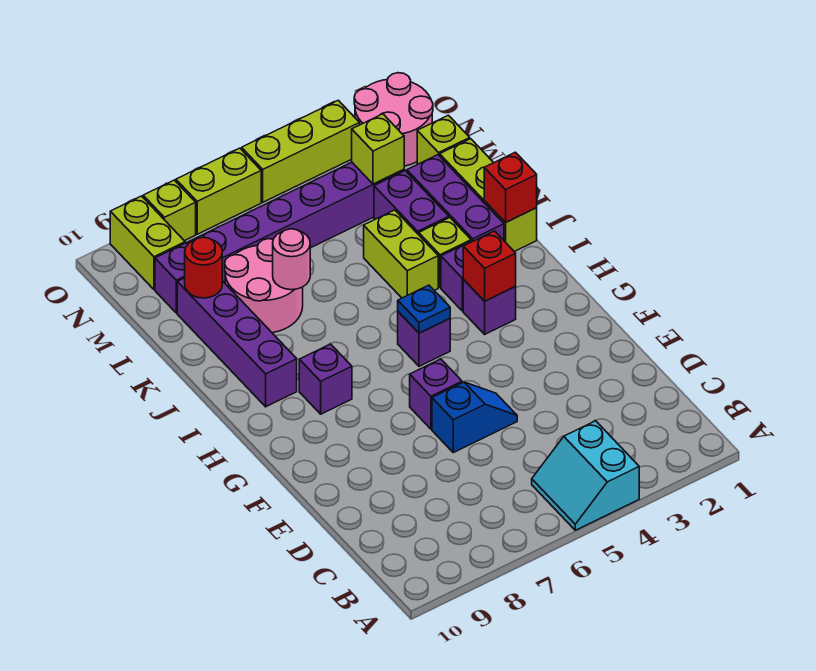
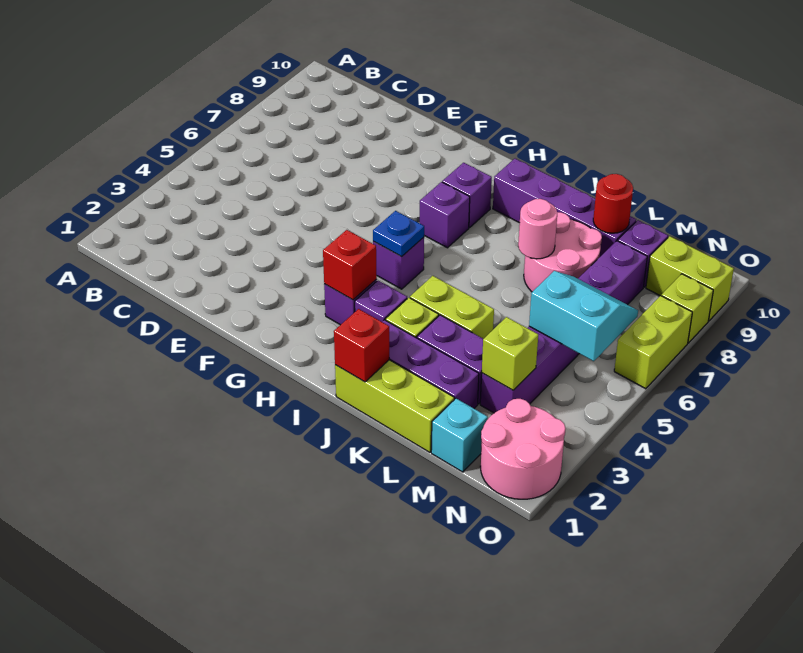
cyan 2x2 slope [532,421,639,530] -> cyan 2x2 slope moved to [529,271,638,361]
blue 1x2 slope [432,382,517,453] -> none
purple 1x1 brick [410,359,462,429] -> purple 1x1 brick moved to [420,182,470,248]
lime 1x1 brick [417,115,470,164] -> cyan 1x1 brick [431,398,488,472]
lime 1x3 brick [242,100,360,202] -> none

